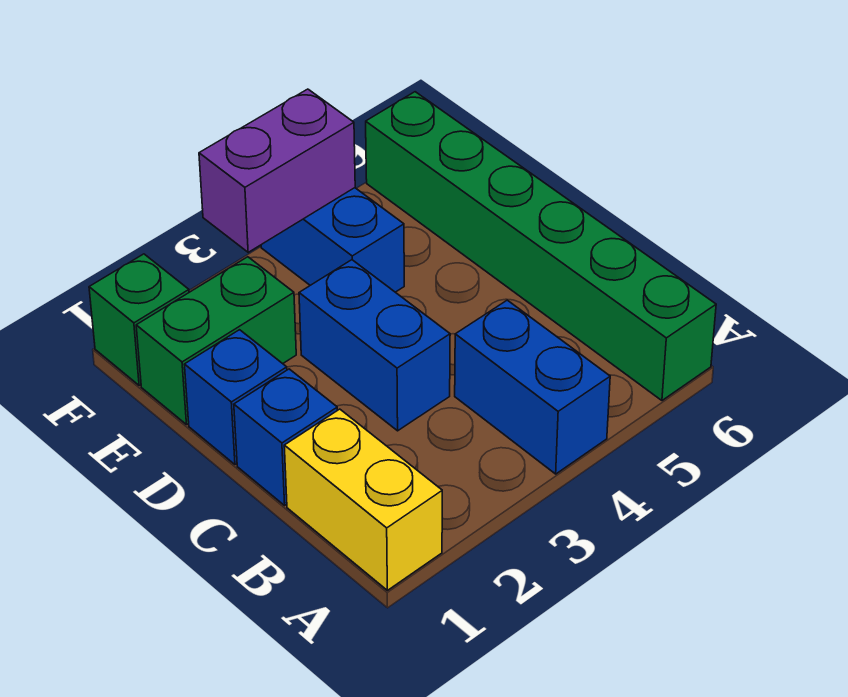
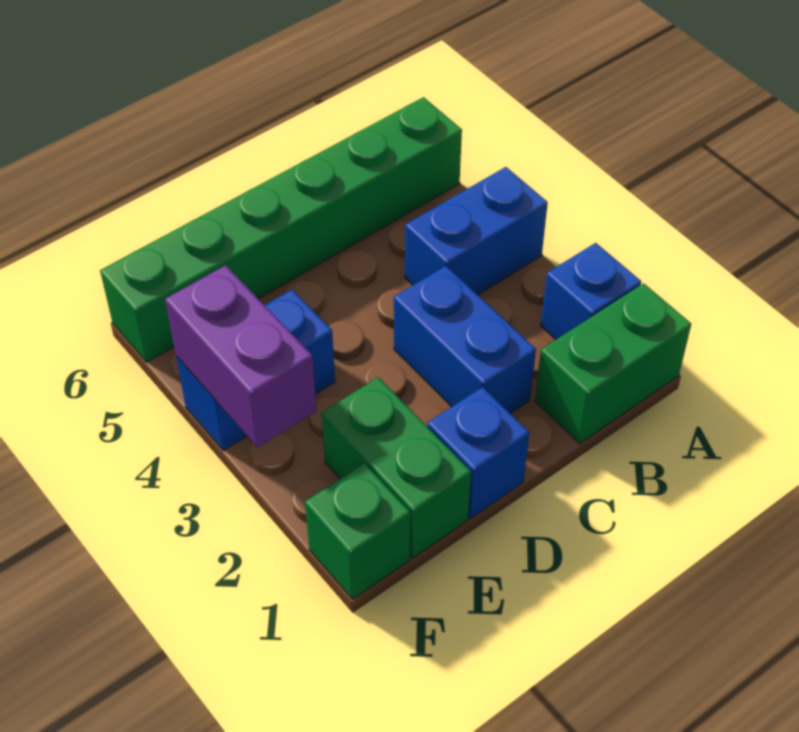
yellow 1x2 brick [284,409,442,590] -> green 1x2 brick [535,283,691,443]
blue 1x1 brick [234,369,337,505] -> blue 1x1 brick moved to [541,243,641,339]
blue 1x2 brick [299,260,450,431] -> blue 1x2 brick turned to [394,266,536,414]

